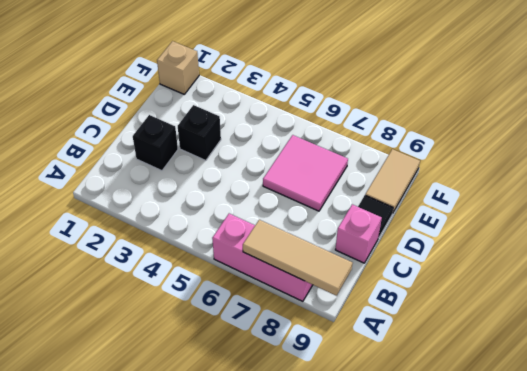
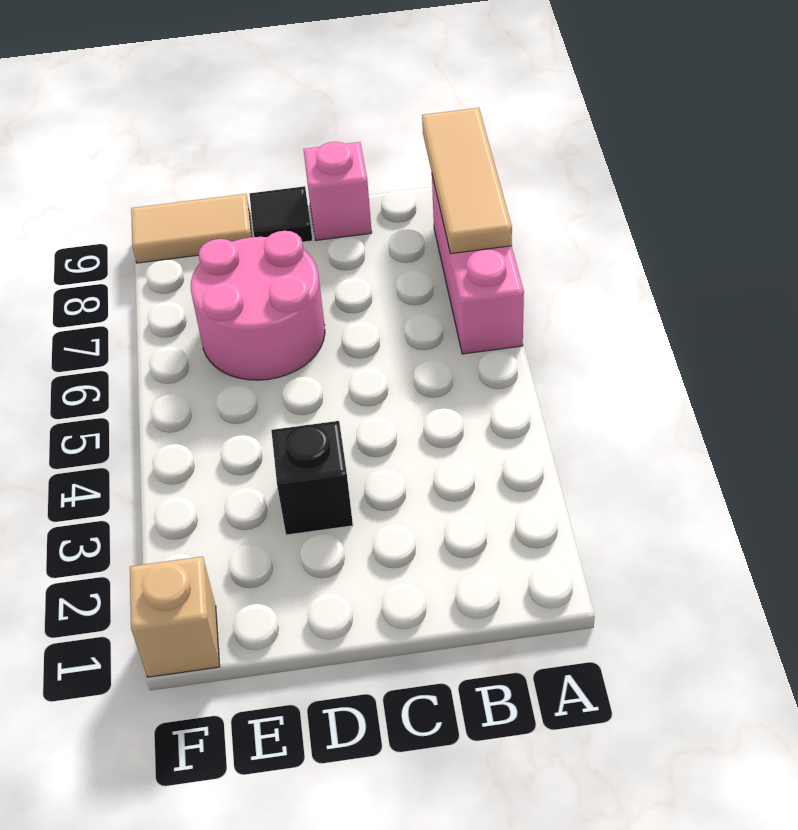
black 1x1 brick [133,115,178,171] -> none
pink 2x2 tile [263,135,348,211] -> pink 2x2 round brick [191,231,325,380]

